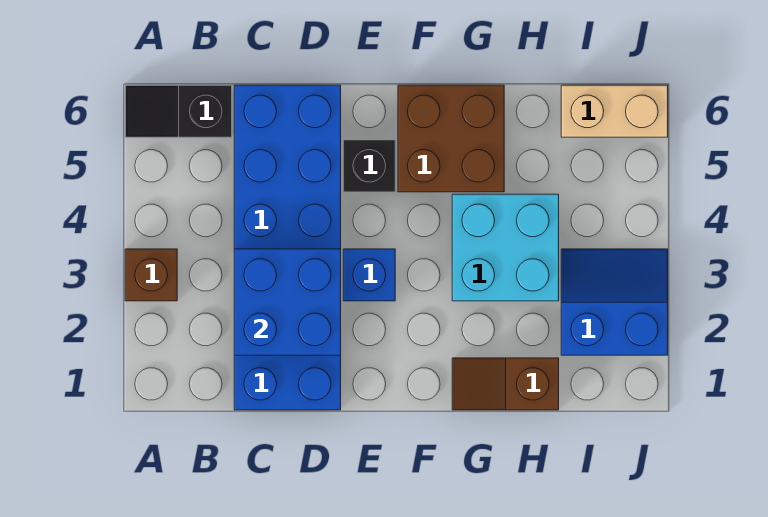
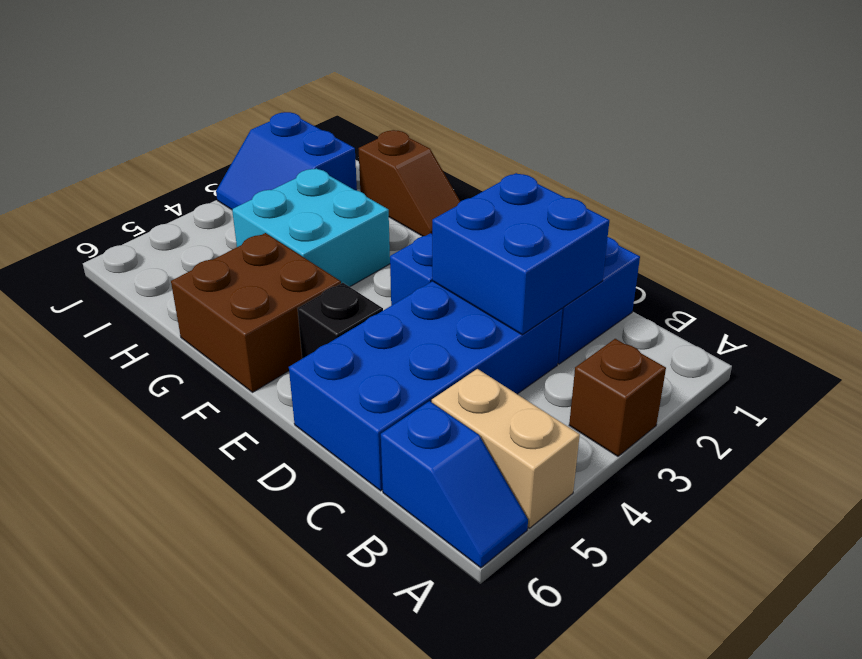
black 1x2 slope [125,85,232,137] -> blue 1x2 slope [381,401,528,568]
tan 1x2 brick [561,85,668,137] -> tan 1x2 brick moved to [432,369,580,528]

